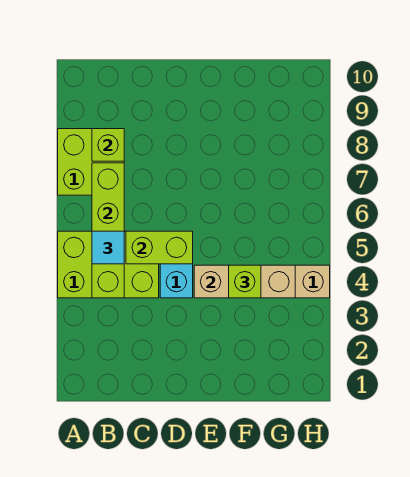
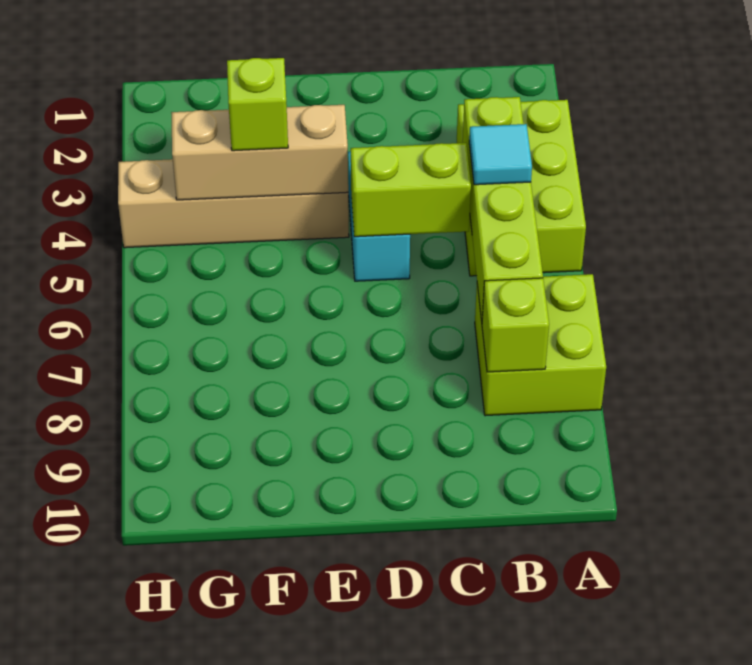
lime 2x3 brick [58,231,159,298] -> lime 2x3 brick turned to [457,100,586,276]

